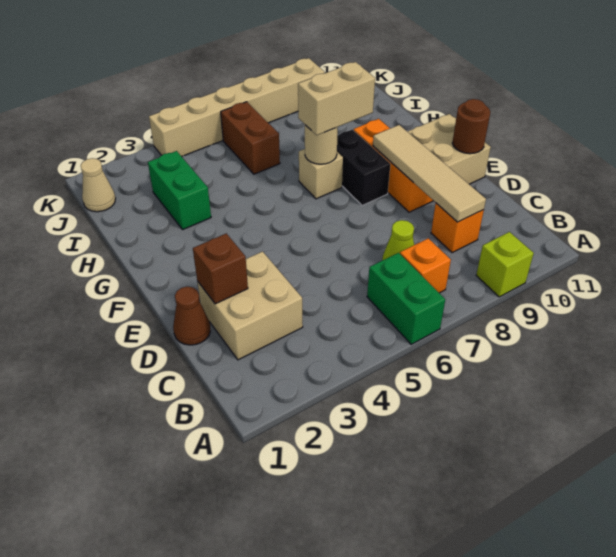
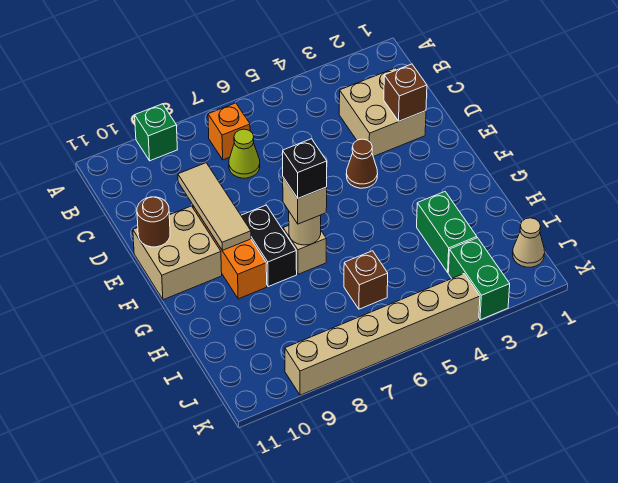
green 1x2 brick [367,253,445,344] -> green 1x2 brick moved to [448,238,510,320]
lime 1x1 brick [476,232,534,297] -> green 1x1 brick [135,104,177,161]
orange 1x1 brick [431,203,484,253] -> none
tan 1x4 tile [373,125,486,222] -> tan 1x3 tile [178,163,251,251]
brown 1x1 cone [173,287,210,345] -> brown 1x1 cone moved to [346,139,378,188]
tan 1x2 brick [298,62,375,135] -> tan 1x1 brick [283,177,327,224]
none -> black 1x1 brick [283,139,327,198]
brown 1x2 brick [221,102,280,174] -> brown 1x1 brick [344,251,388,309]

